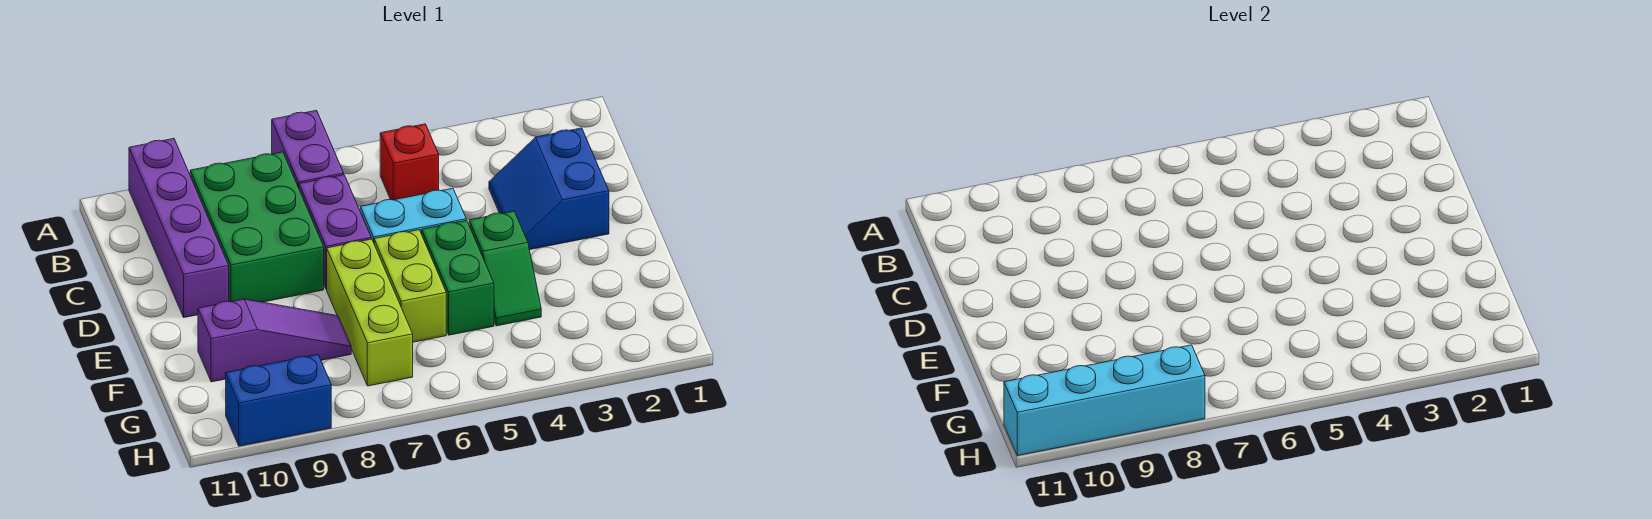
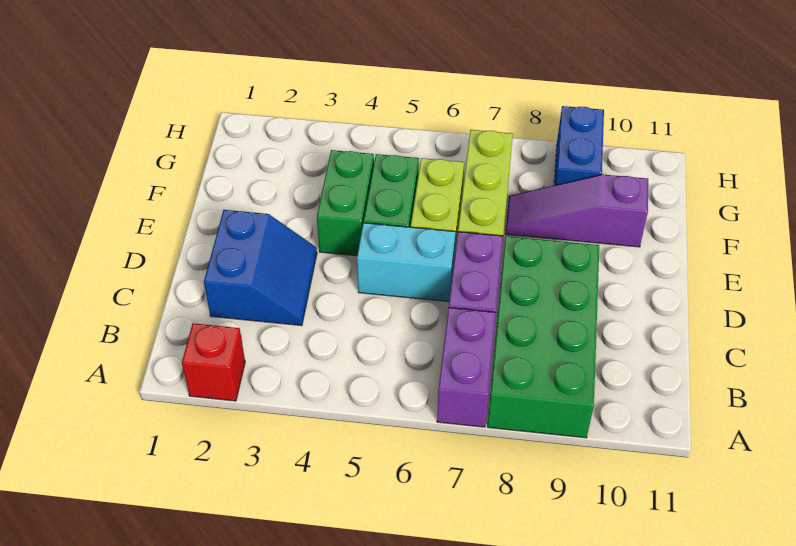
purple 1x4 brick [129,139,229,317] -> none
red 1x1 brick [380,124,439,200] -> red 1x1 brick moved to [182,323,245,401]
green 2x3 brick [190,152,324,302] -> green 2x4 brick [488,236,599,438]
green 1x2 slope [469,211,541,326] -> green 1x2 brick [317,150,374,256]
cyan 1x4 brick [1004,345,1205,456] -> none
blue 1x2 brick [226,354,331,446] -> blue 1x2 brick turned to [554,106,604,185]

